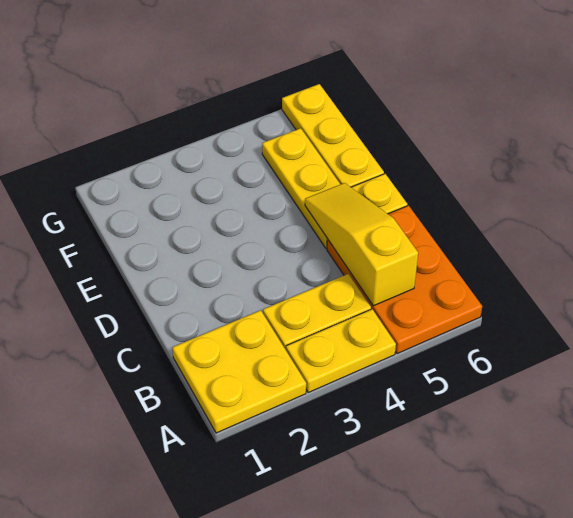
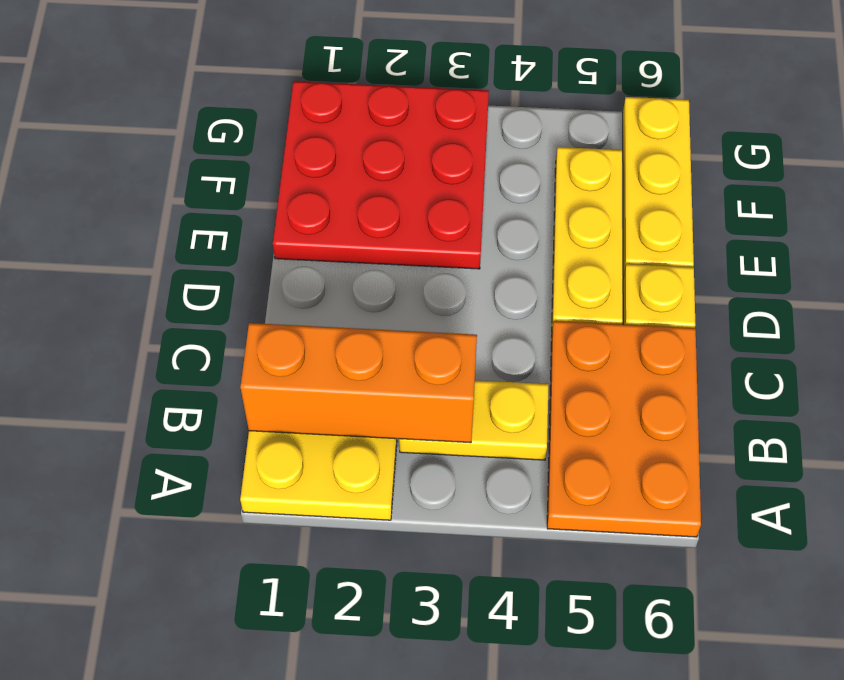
yellow 1x2 plate [286,309,396,393] -> none
none -> orange 1x3 brick [240,323,477,443]
yellow 1x3 slope [305,183,418,306] -> none
none -> red 3x3 plate [273,81,489,269]

